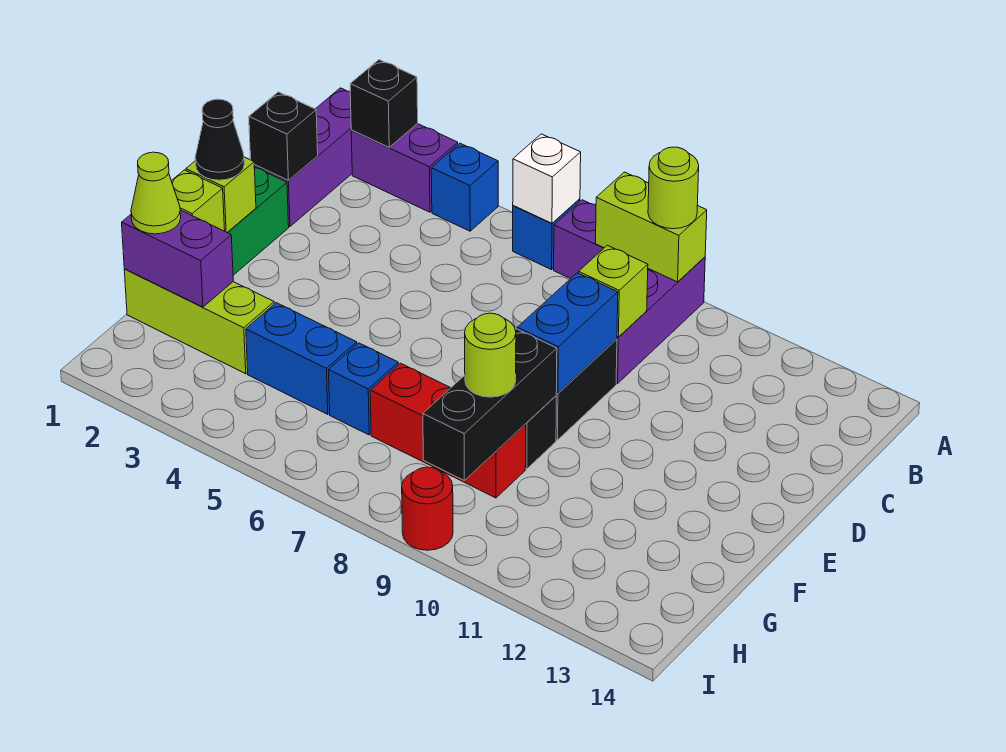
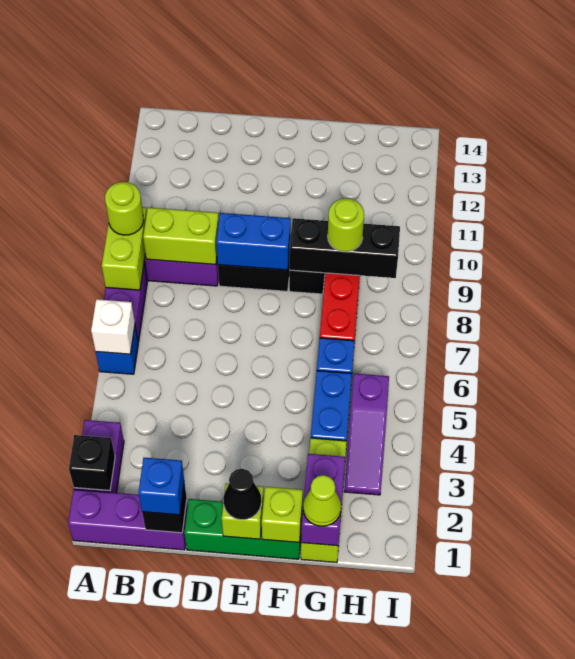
blue 1x1 brick [431,143,498,231] -> blue 1x1 brick moved to [138,458,184,515]
lime 1x1 brick [579,245,648,337] -> lime 1x2 brick [143,208,219,265]
none -> purple 1x3 slope [345,374,389,495]
red 1x1 round brick [402,467,453,550] -> none

